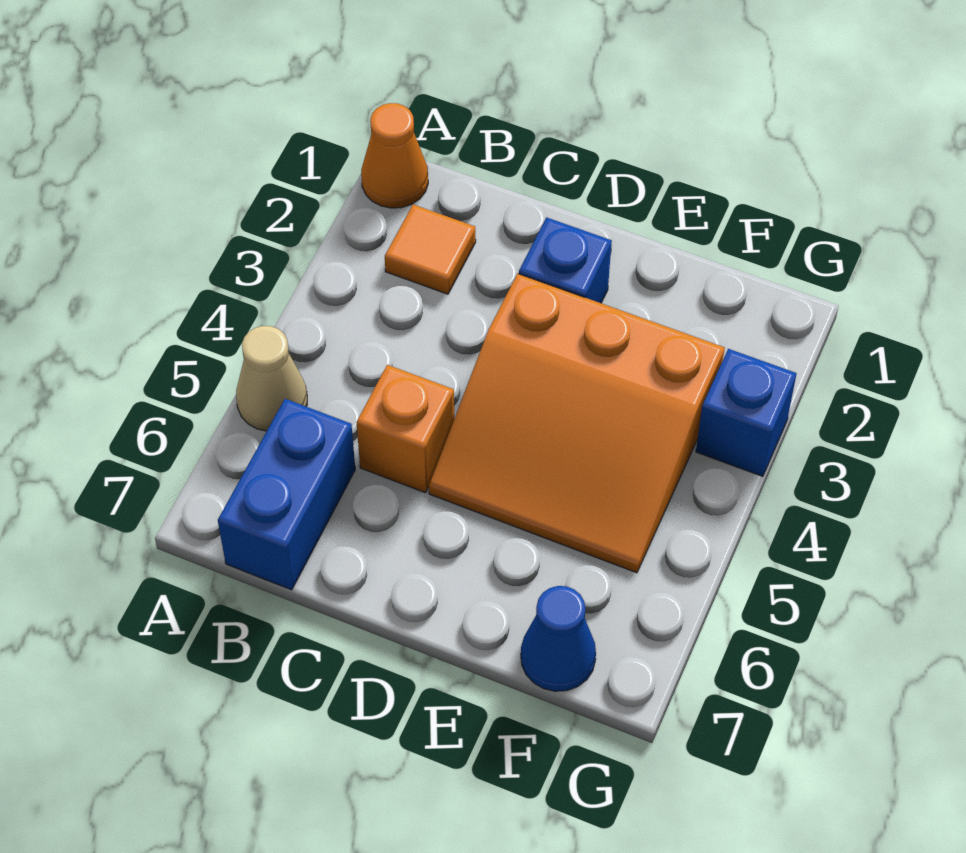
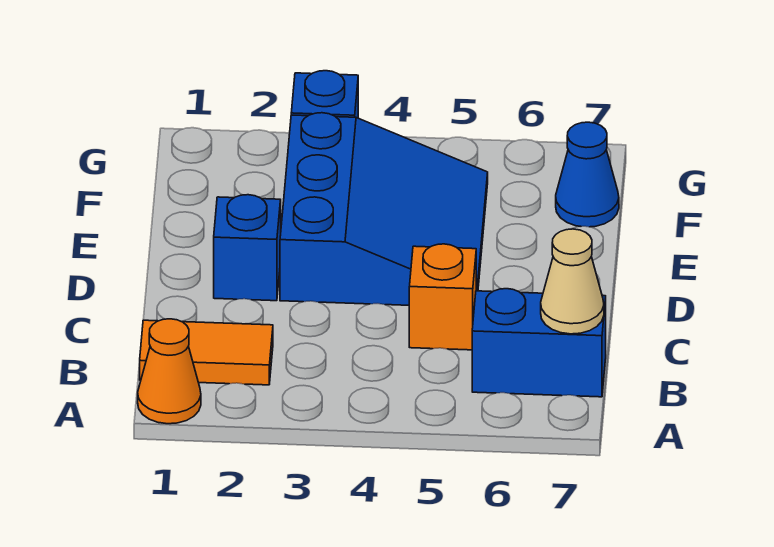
tan 1x1 cone [236,326,307,431] -> tan 1x1 cone moved to [541,229,604,334]
orange 1x1 tile [385,205,476,294] -> orange 1x2 tile [140,320,273,385]
orange 3x3 slope [429,274,725,573] -> blue 3x3 slope [280,113,488,305]

